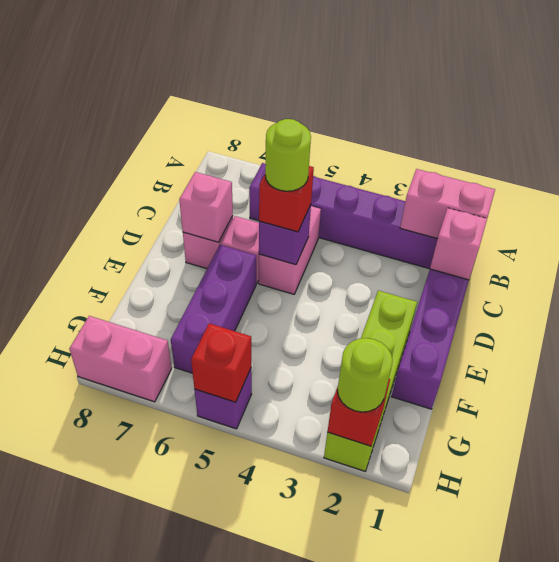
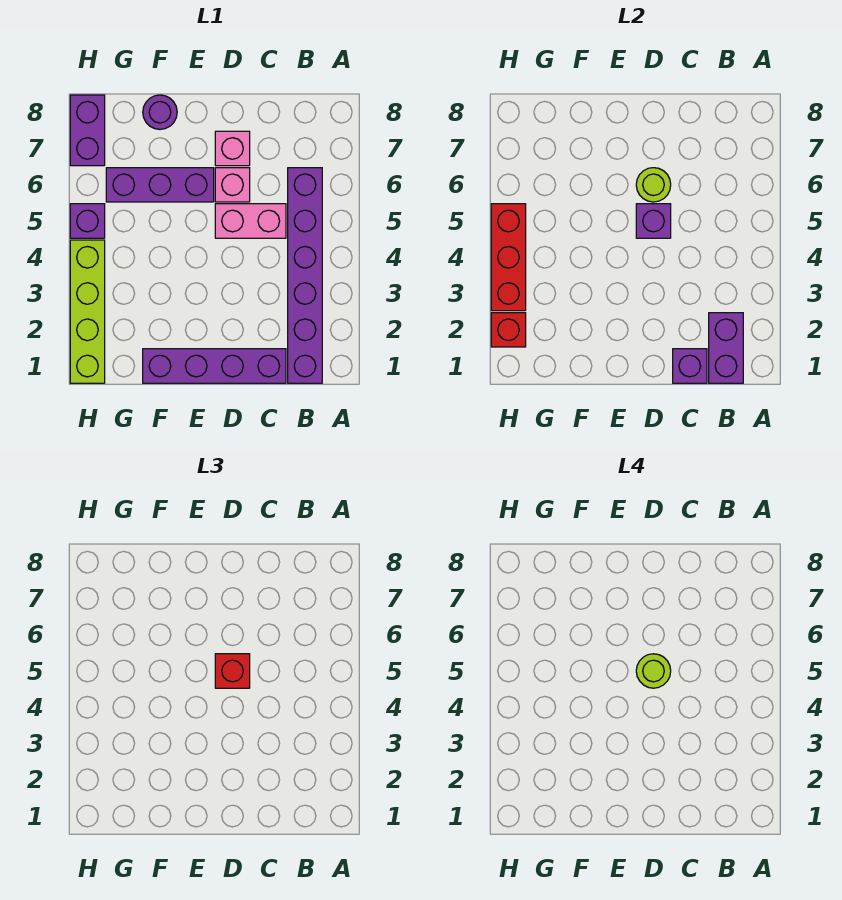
pink 1x2 brick [400,169,495,239] -> purple 1x2 brick [709,313,743,383]
pink 1x1 brick [430,208,487,280] -> purple 1x1 brick [673,349,707,383]
pink 1x1 brick [179,172,233,242] -> none
lime 1x4 brick [324,291,417,471] -> lime 1x4 brick turned to [70,240,105,383]
none -> purple 1x1 round brick [143,95,177,129]
lime 1x1 round brick [337,338,392,412] -> lime 1x1 round brick moved to [636,168,671,202]
red 1x1 brick [191,323,251,402] -> red 1x3 brick [491,204,526,311]
pink 1x2 brick [69,316,172,402] -> purple 1x2 brick [70,95,105,166]

